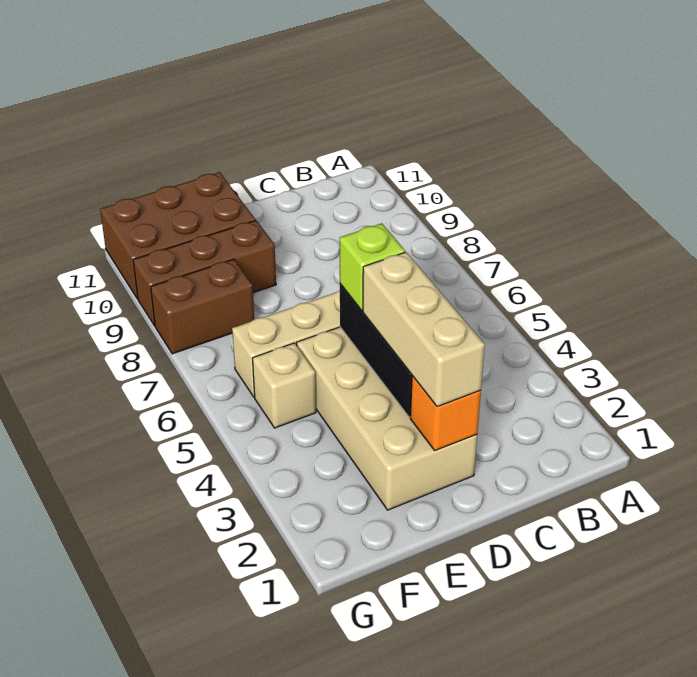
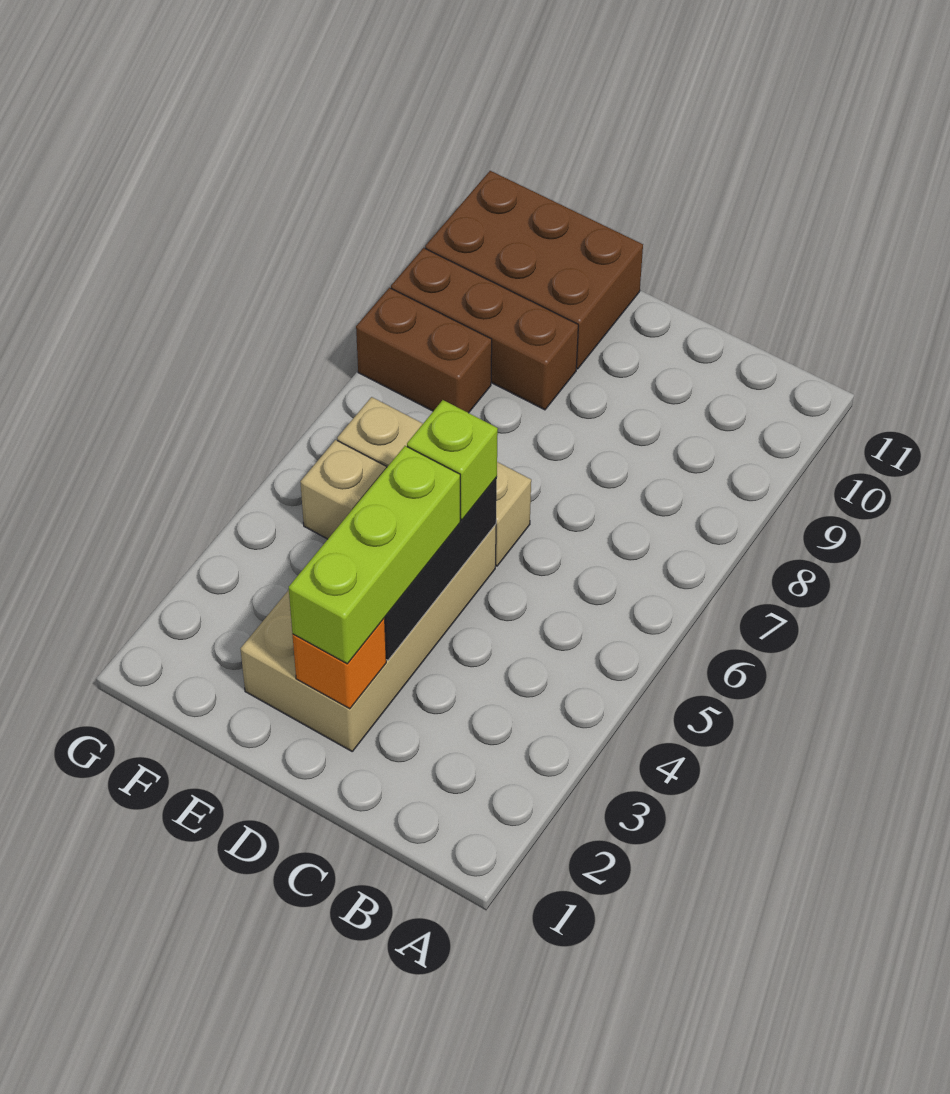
tan 1x3 brick [363,252,485,407] -> lime 1x3 brick [289,446,460,664]

